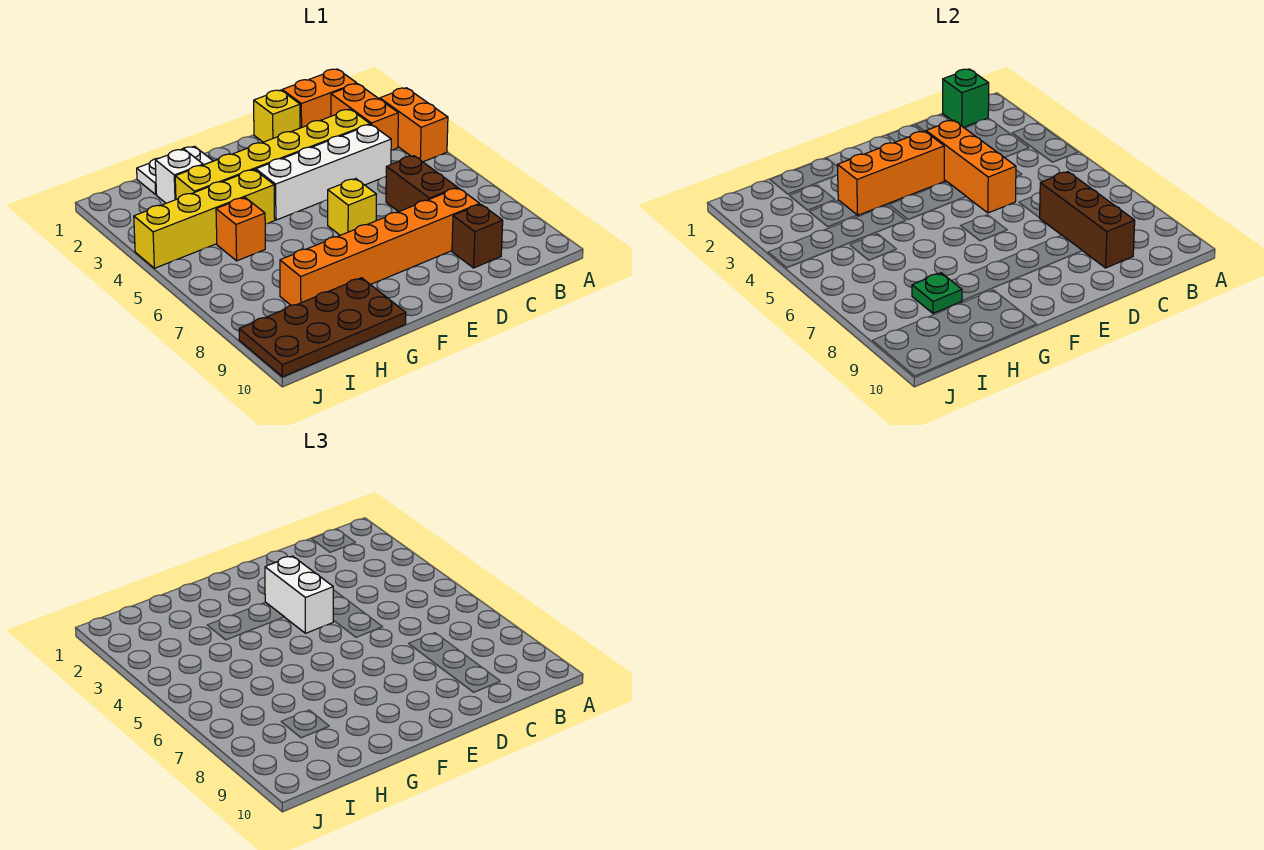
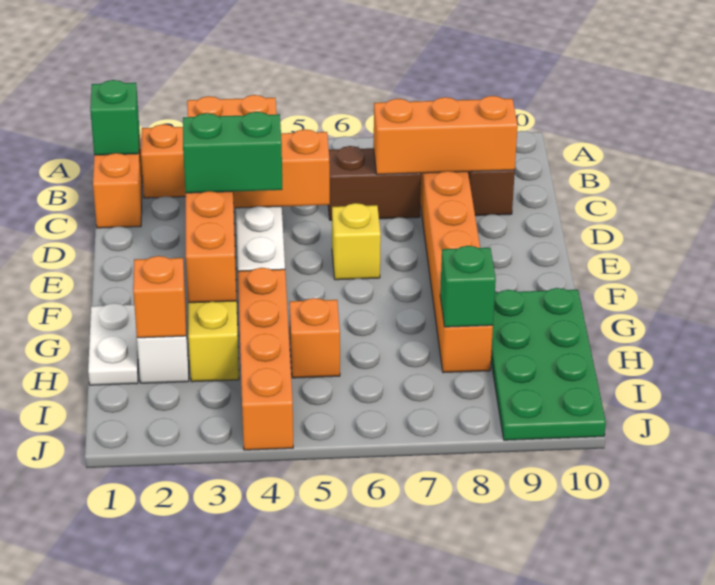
brown 1x3 brick [1040,172,1135,268] -> orange 1x3 brick [374,96,518,174]
yellow 1x1 brick [254,90,300,142] -> none
white 1x2 brick [265,556,333,633] -> green 1x2 brick [183,112,282,193]
yellow 1x4 brick [134,169,275,268] -> orange 1x4 brick [238,268,293,450]
brown 2x4 plate [239,278,406,377] -> green 2x4 plate [491,288,606,440]
none -> orange 1x1 brick [133,256,186,338]
green 1x1 plate [912,273,962,313] -> green 1x1 brick [440,246,496,327]

